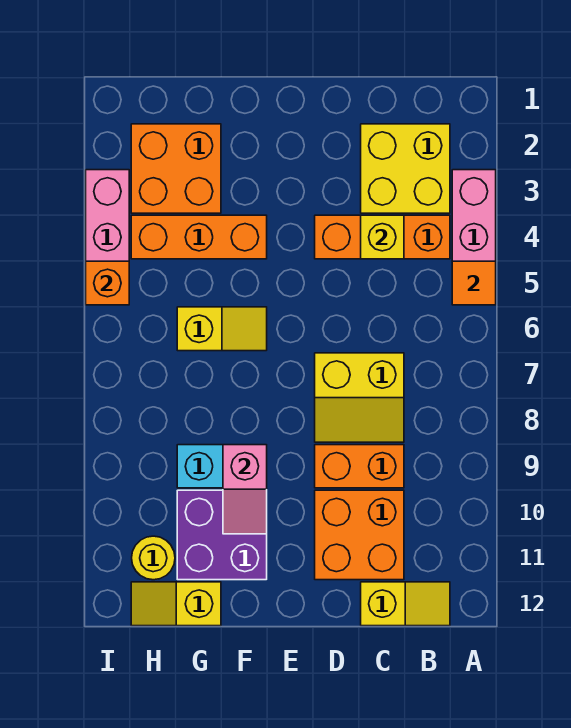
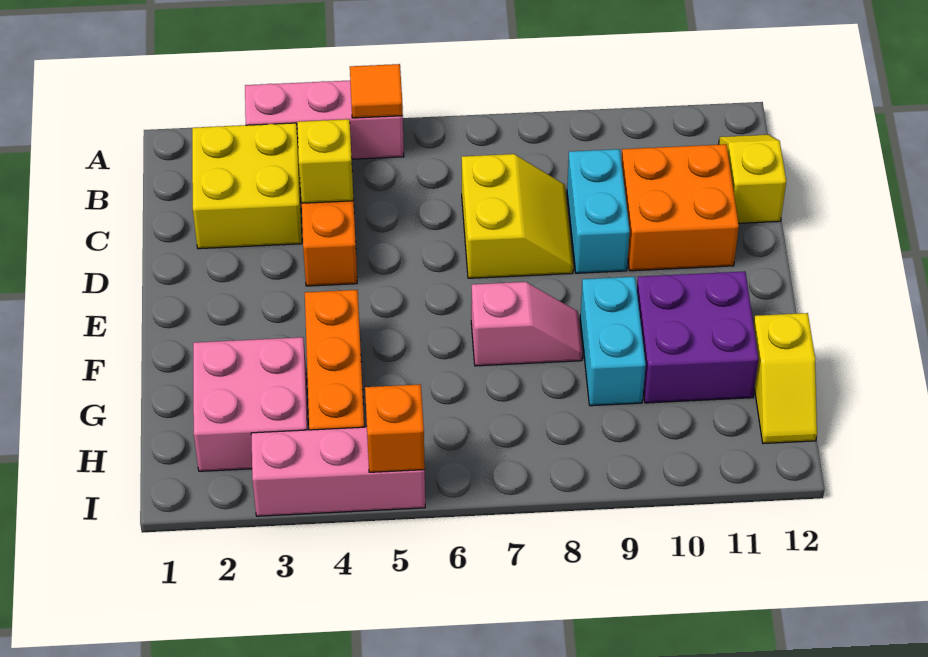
orange 1x2 brick [315,445,404,488] -> cyan 1x2 brick [567,149,630,273]
yellow 1x2 slope [177,307,267,351] -> none
pink 1x2 slope [223,445,267,534] -> pink 1x2 slope moved to [471,282,582,366]
orange 2x2 brick [131,124,221,213] -> pink 2x2 brick [193,337,308,471]
yellow 1x1 round brick [132,536,175,580] -> none

